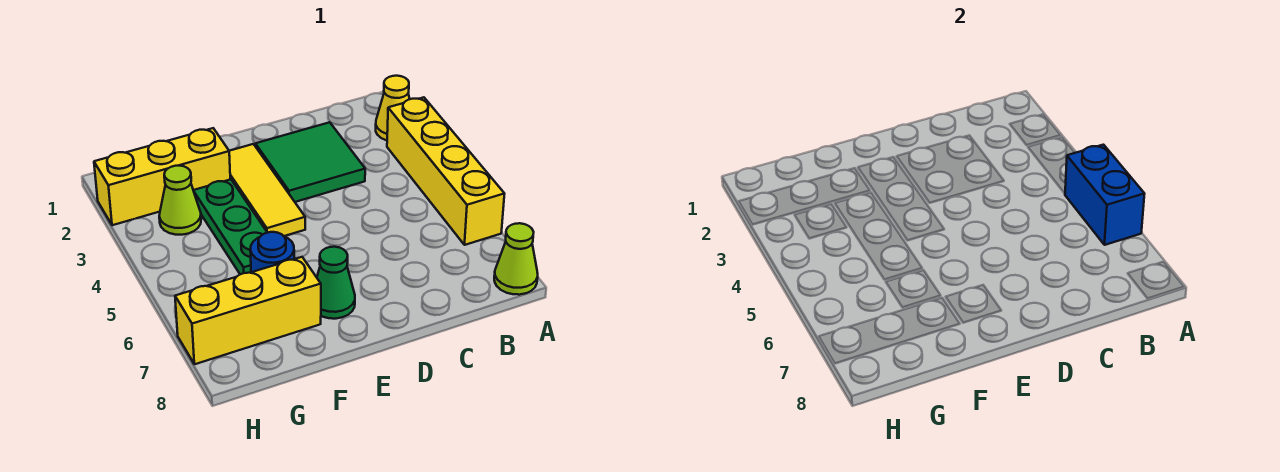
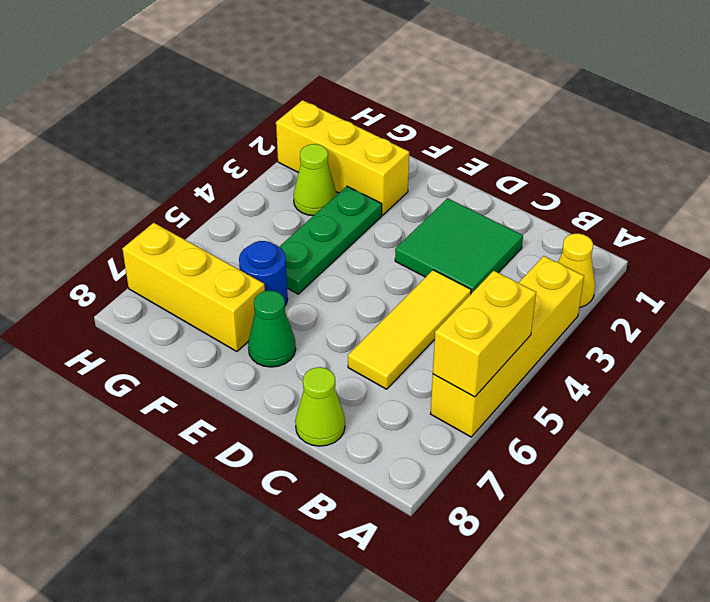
blue 1x2 brick [1065,145,1144,245] -> yellow 1x2 brick [433,271,536,397]
lime 1x1 cone [494,223,538,295] -> lime 1x1 cone moved to [295,367,345,446]
yellow 1x3 tile [229,144,305,236] -> yellow 1x3 tile moved to [348,270,471,389]

